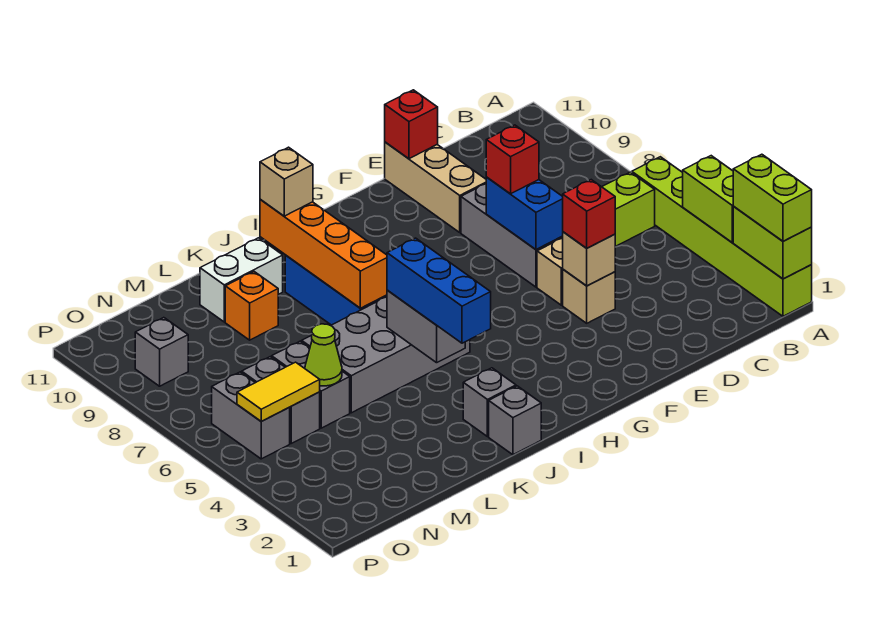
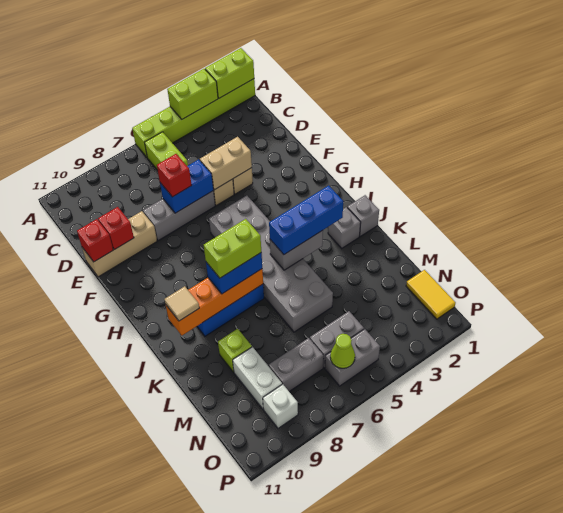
lime 1x2 brick [733,154,812,241] -> lime 1x2 brick moved to [204,219,261,278]
tan 1x1 brick [563,232,615,286] -> tan 1x2 brick [200,137,252,190]
red 1x1 brick [563,180,615,248] -> red 1x1 brick moved to [98,207,134,250]
grey 2x4 brick [302,297,470,413] -> grey 2x6 brick [209,195,333,332]
none -> blue 1x2 brick [206,253,262,294]
tan 1x1 brick [260,147,313,216] -> tan 1x1 tile [165,286,199,321]
white 1x2 brick [200,238,283,322] -> white 1x2 brick moved to [233,347,282,409]
orange 1x1 brick [225,272,278,340] -> lime 1x1 brick [218,329,252,372]
grey 1x2 brick [272,341,350,428] -> grey 1x2 brick moved to [269,338,324,392]
lime 1x1 cone [305,324,342,386] -> lime 1x1 cone moved to [330,334,355,368]
yellow 1x2 tile [237,362,320,421] -> yellow 1x2 tile moved to [406,270,456,319]
grey 1x1 brick [135,318,188,386] -> white 1x1 brick [263,384,298,428]

